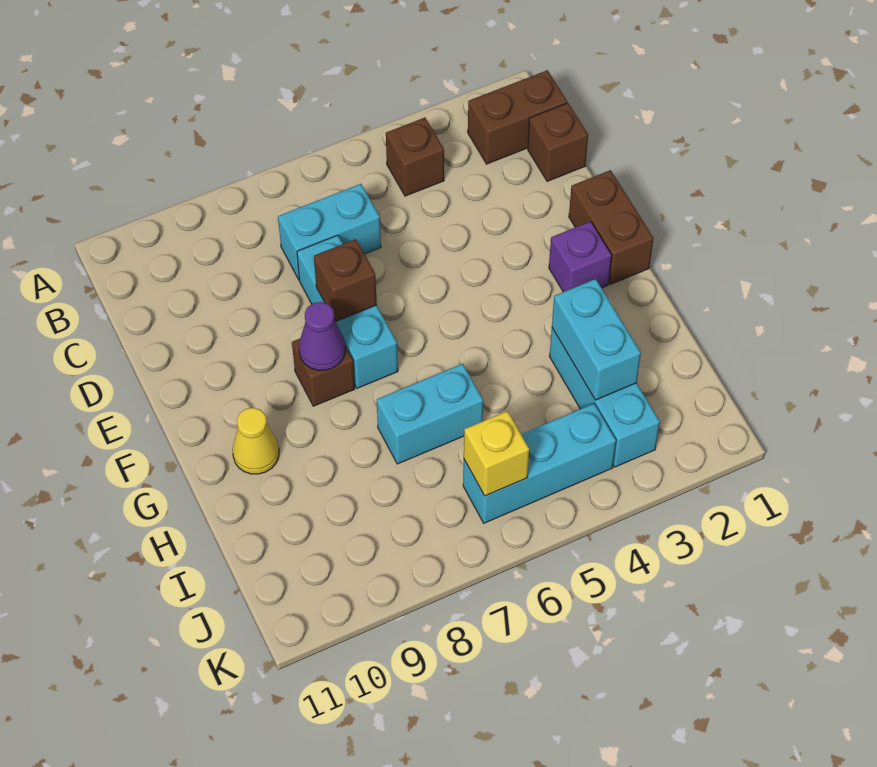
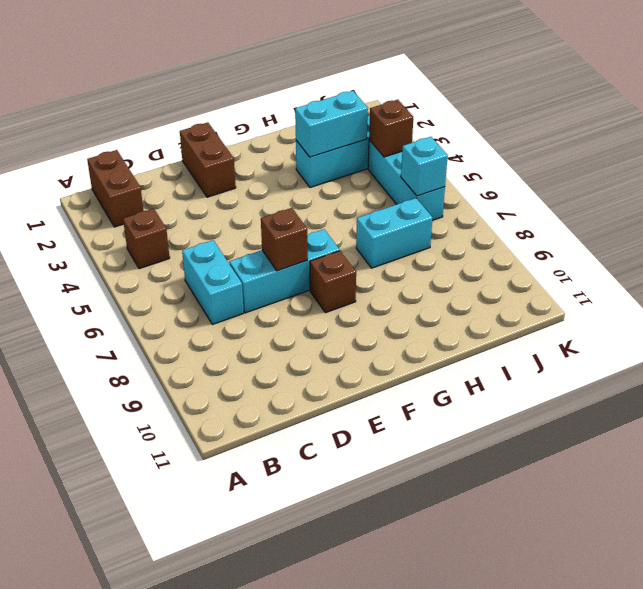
brown 1x1 brick [528,103,588,181] -> brown 1x1 brick moved to [369,100,413,157]
brown 1x2 brick [569,170,653,284] -> brown 1x2 brick turned to [180,123,236,197]
purple 1x1 brick [549,221,612,292] -> none
purple 1x1 cone [299,302,345,370] -> none
yellow 1x1 cone [233,408,279,474] -> none
cyan 1x2 brick [377,364,483,464] -> cyan 1x2 brick turned to [356,198,433,268]
yellow 1x1 brick [464,411,529,496] -> cyan 1x1 brick [401,137,448,196]

